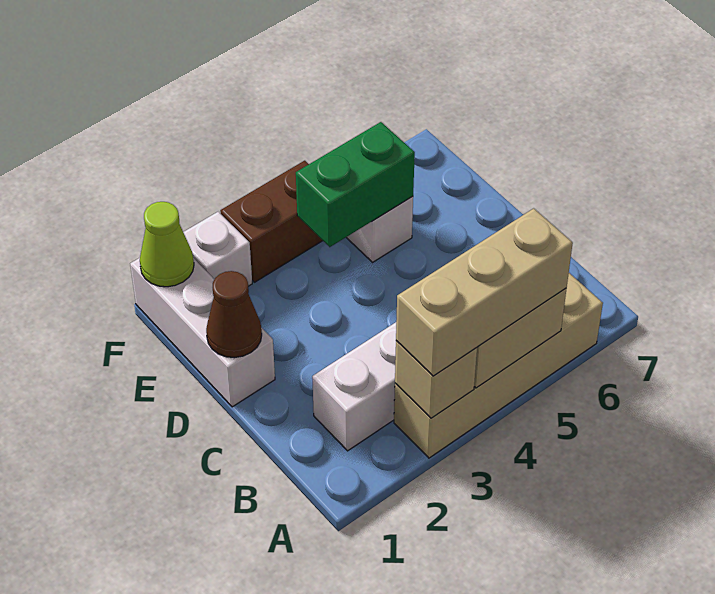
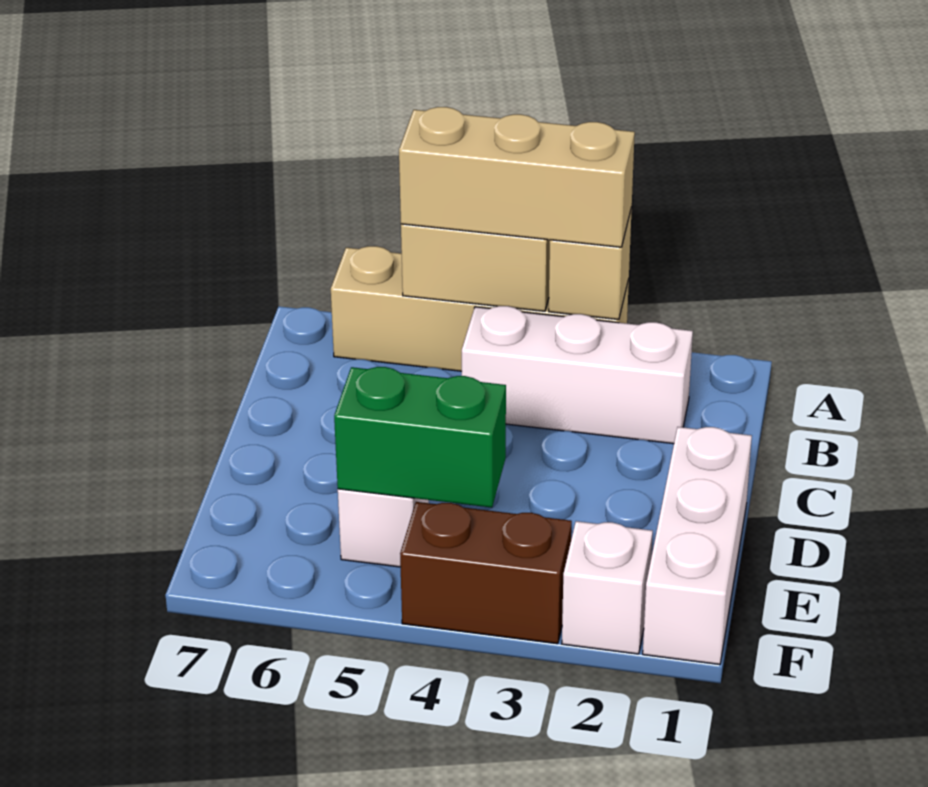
brown 1x1 cone [206,271,262,358] -> none
lime 1x1 cone [140,202,194,287] -> none

